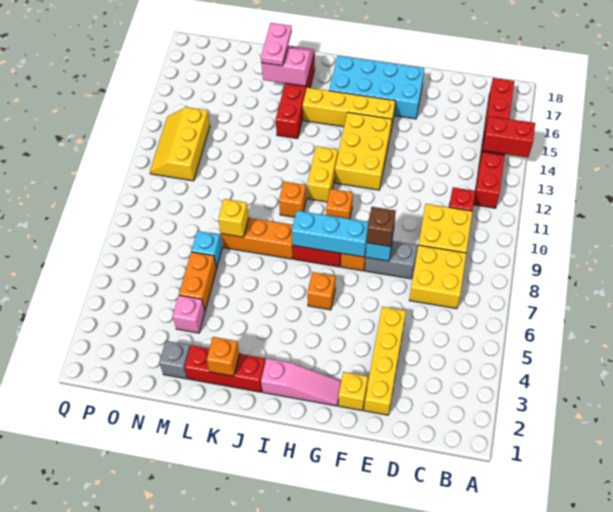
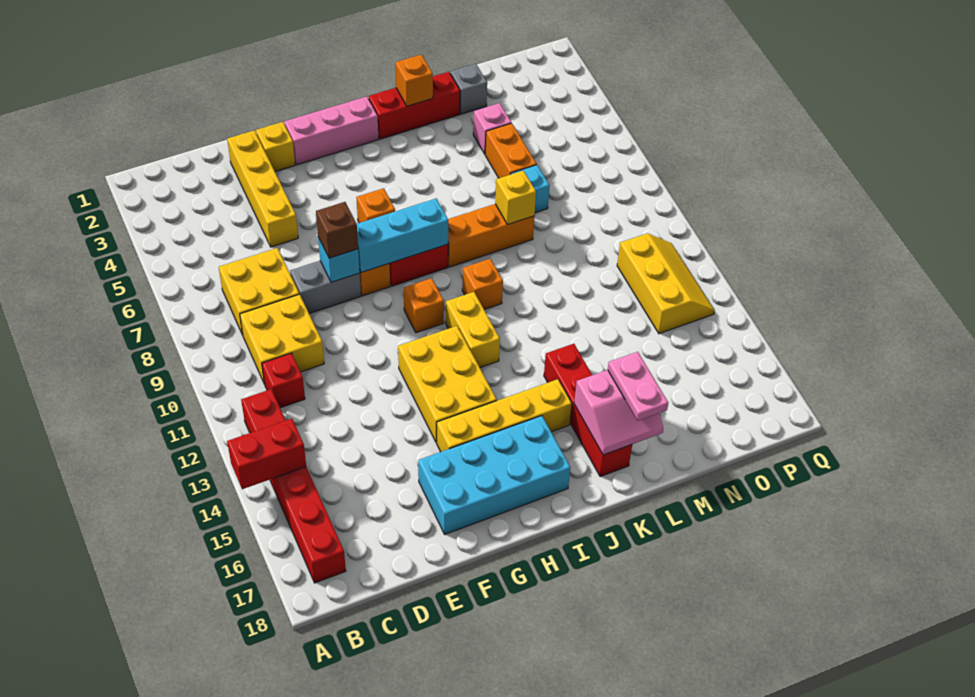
pink 1x3 slope [261,359,341,406] -> pink 1x3 brick [284,97,379,165]

